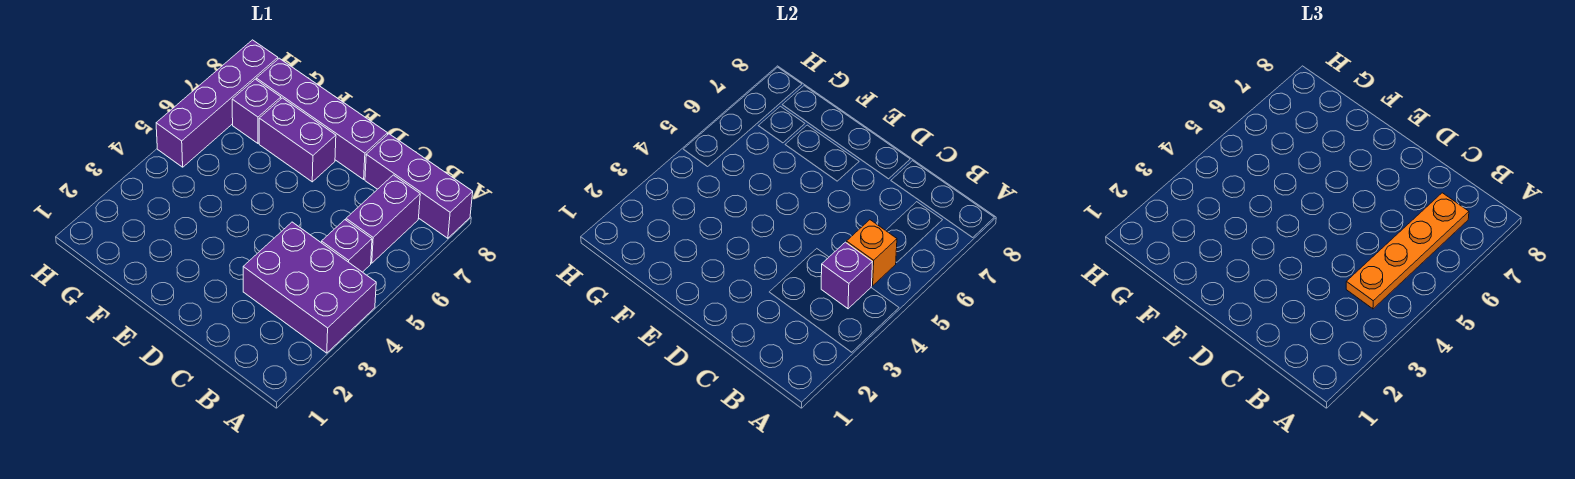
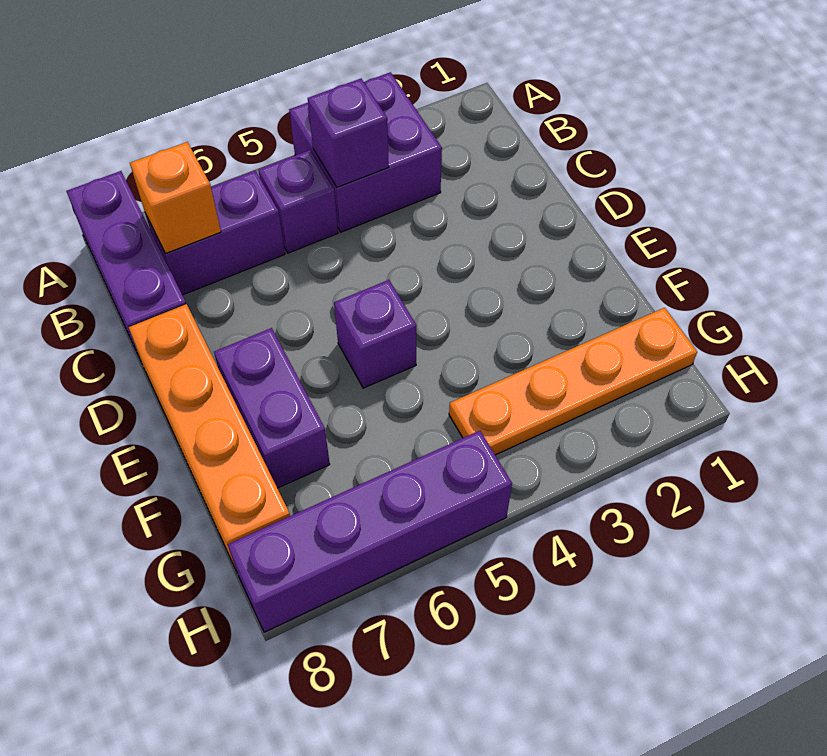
purple 2x3 brick [243,222,376,353] -> purple 2x2 brick [289,72,442,232]
orange 1x4 plate [1346,193,1469,309] -> orange 1x4 plate moved to [449,308,697,455]
orange 1x1 brick [846,220,897,286] -> orange 1x1 brick moved to [130,142,221,254]
purple 1x4 brick [256,58,388,179] -> orange 1x4 brick [129,304,290,570]
purple 1x1 brick [232,79,281,143] -> purple 1x1 brick moved to [334,280,416,388]

